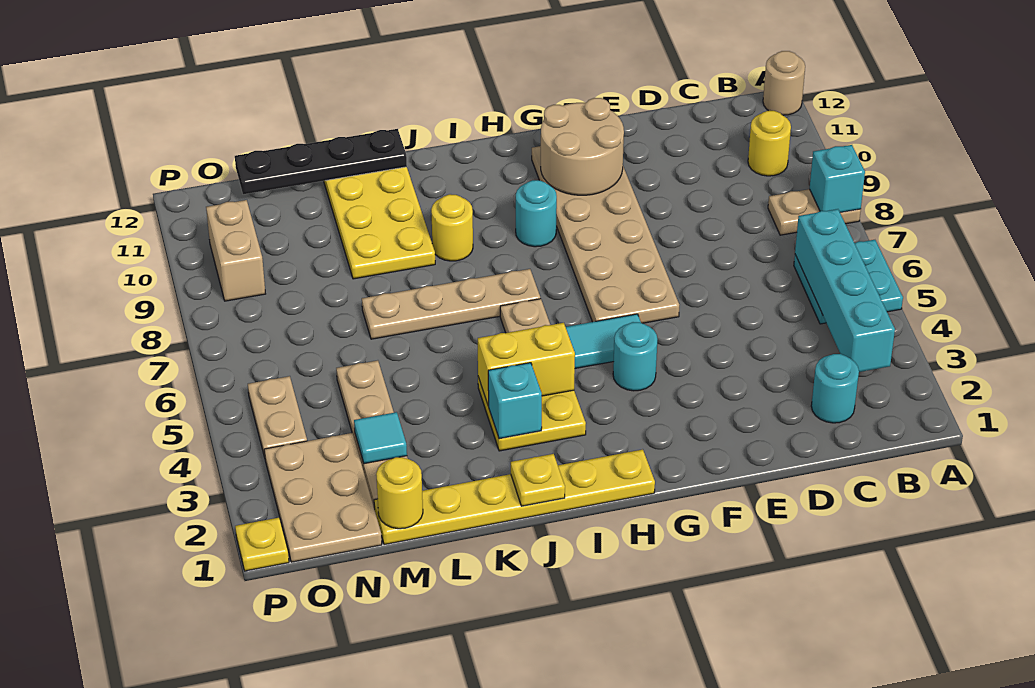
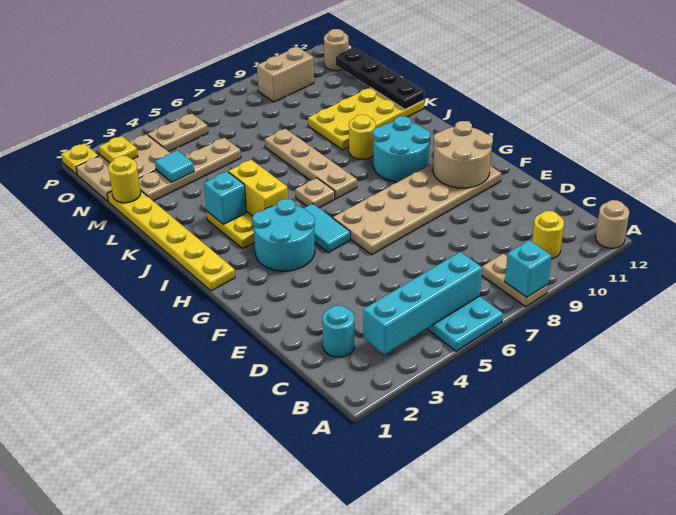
cyan 1x1 round brick [613,322,657,391] -> cyan 2x2 round brick [252,199,315,271]
cyan 1x1 round brick [516,180,557,247] -> cyan 2x2 round brick [373,116,430,182]
yellow 1x1 plate [511,454,565,506] -> yellow 1x1 plate moved to [99,136,138,163]
none -> tan 1x1 round brick [324,29,349,71]

